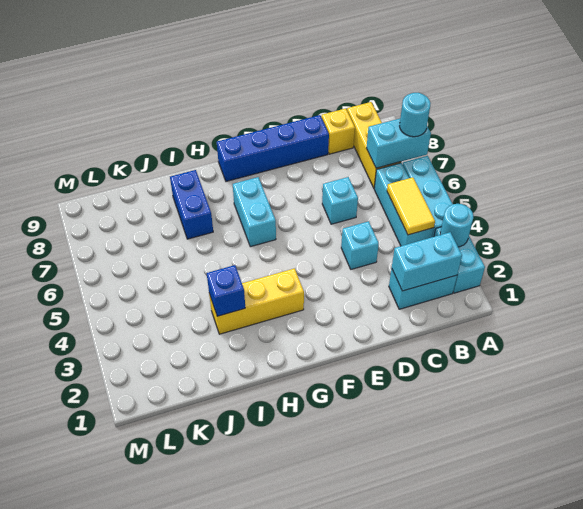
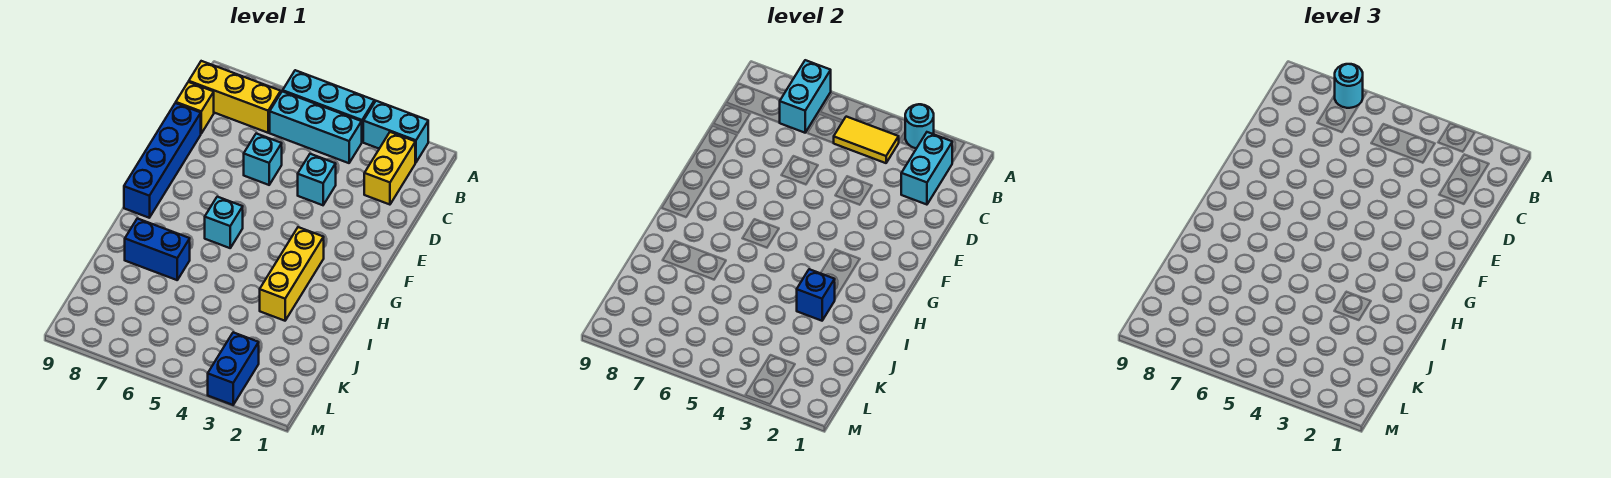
cyan 1x2 brick [389,268,457,309] -> yellow 1x2 brick [364,132,415,205]
cyan 1x2 brick [233,177,276,247] -> cyan 1x1 brick [205,197,243,248]
none -> blue 1x2 brick [208,332,259,405]

